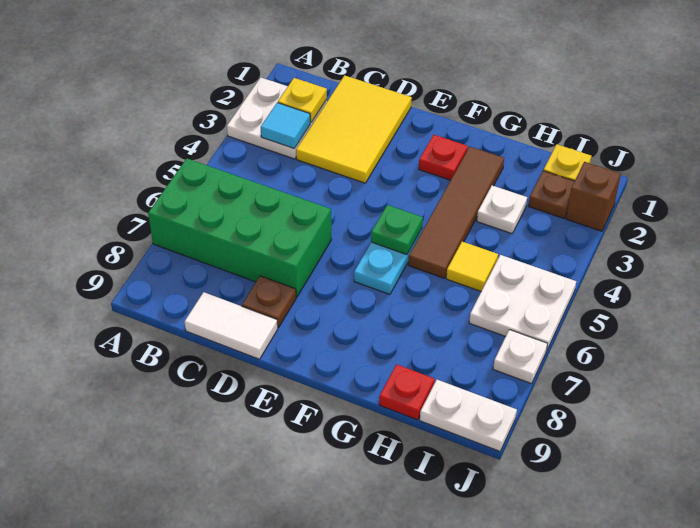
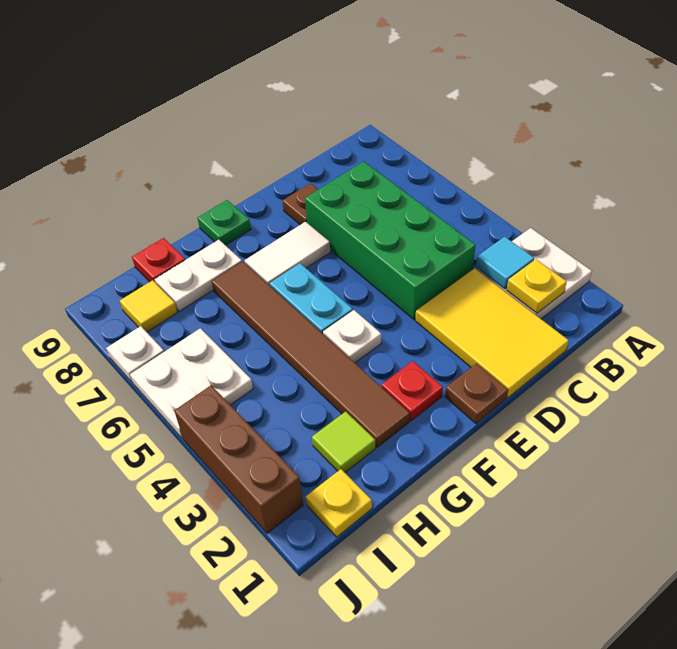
green 2x4 brick [148,159,331,297] -> green 2x4 brick turned to [305,161,476,320]
white 1x2 tile [185,292,278,359] -> white 1x2 tile moved to [245,222,330,285]
green 1x1 plate [371,205,423,255] -> green 1x1 plate moved to [198,200,251,245]
brown 1x4 tile [408,147,504,278] -> brown 1x6 tile [212,261,410,447]
none -> lime 1x1 tile [312,412,375,472]
white 1x1 plate [477,186,527,234] -> white 1x1 plate moved to [323,310,381,363]
yellow 1x1 tile [446,242,498,291] -> yellow 1x1 tile moved to [120,280,177,332]
brown 1x1 plate [529,171,574,218] -> brown 1x1 plate moved to [445,364,508,424]
white 1x2 plate [420,380,517,451] -> white 1x2 plate moved to [154,240,242,312]
brown 1x1 brick [566,162,621,231] -> brown 1x3 brick [174,385,303,533]

